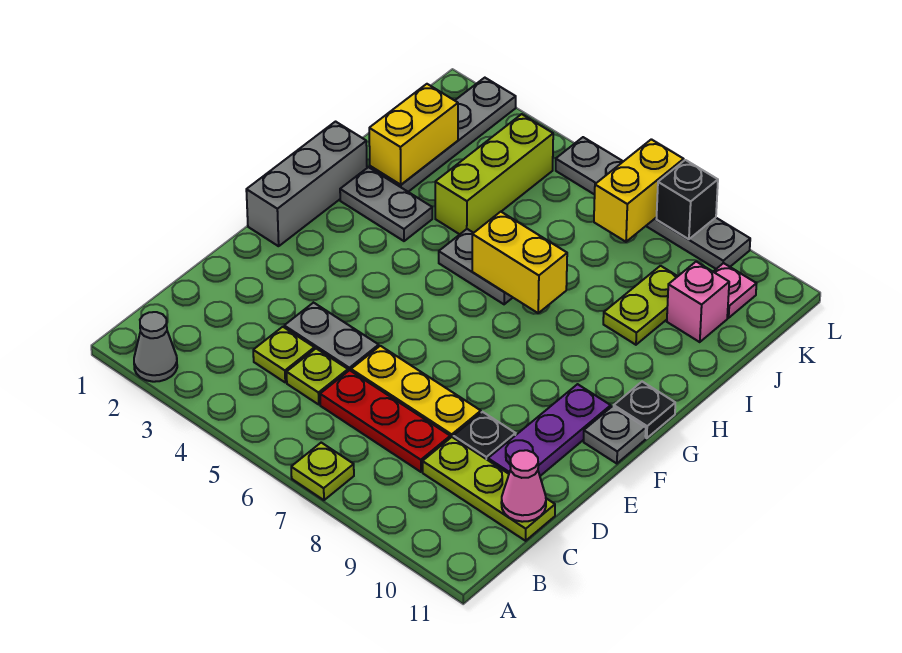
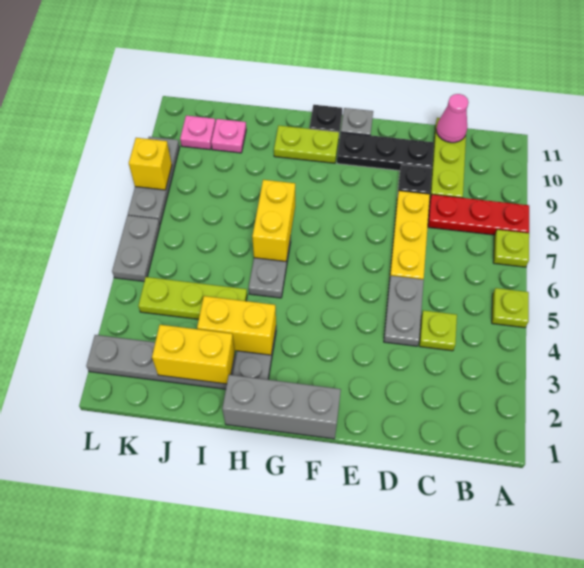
grey 1x1 cone [134,312,177,382] -> none
lime 1x1 plate [287,349,348,404] -> lime 1x1 plate moved to [492,288,529,328]
red 1x3 plate [320,370,450,472] -> red 1x3 plate turned to [428,194,529,235]
purple 1x3 plate [488,384,611,476] -> black 1x3 plate [337,132,434,171]
lime 1x3 brick [435,114,553,234] -> lime 1x3 plate [138,277,247,319]
lime 1x2 plate [603,266,678,345] -> lime 1x2 plate moved to [274,126,339,163]
pink 1x1 brick [667,262,729,342] -> pink 1x1 plate [211,119,246,153]
yellow 1x2 brick [594,139,684,242] -> yellow 1x2 brick moved to [197,296,276,355]
black 1x1 brick [656,160,718,239] -> yellow 1x1 brick [129,138,172,190]

